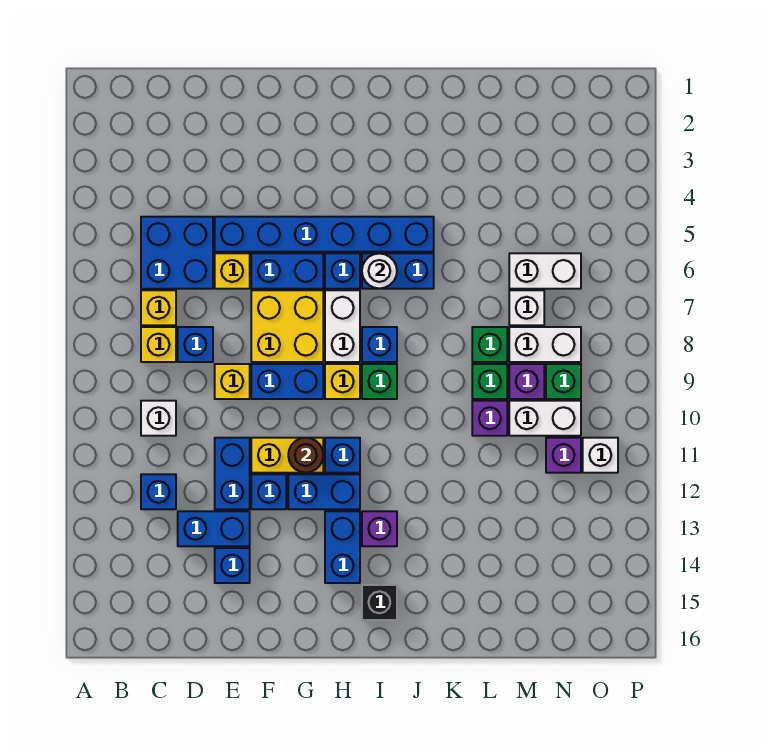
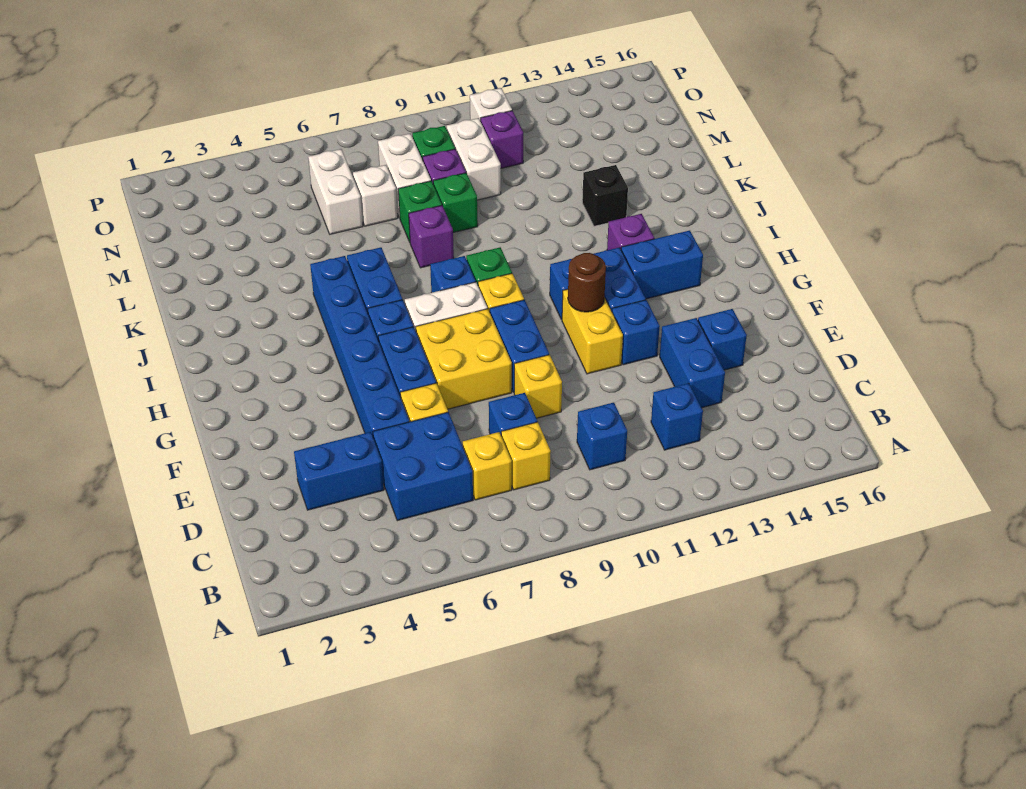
white 1x1 brick [141,401,176,436] -> blue 1x1 brick [577,403,627,470]
blue 1x2 brick [215,438,250,509] -> blue 1x2 brick moved to [294,432,384,510]
white 1x1 round brick [362,253,397,289] -> none
black 1x1 brick [362,585,397,620] -> black 1x1 brick moved to [582,165,628,226]
purple 1x1 brick [472,401,507,436] -> purple 1x1 brick moved to [409,205,454,268]

